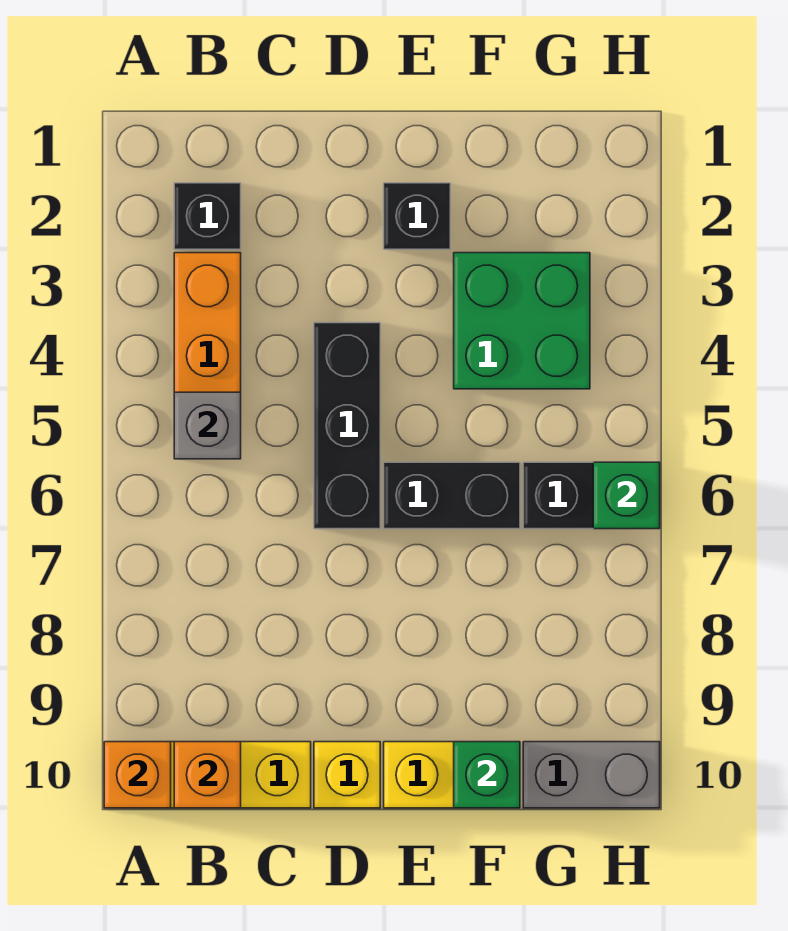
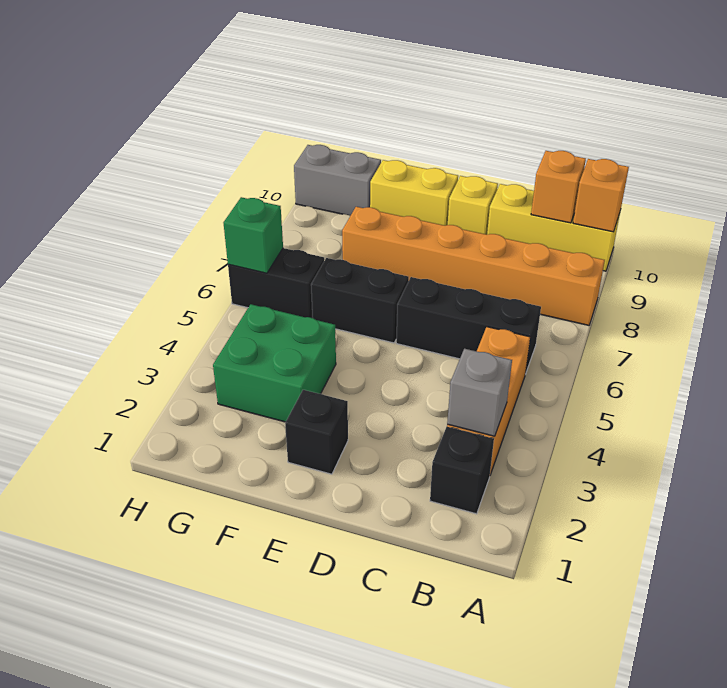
none -> orange 1x6 brick [342,207,605,325]
grey 1x1 brick [174,392,241,459] -> grey 1x1 brick moved to [447,349,512,436]
black 1x3 brick [314,323,380,529] -> black 1x3 brick turned to [396,277,541,374]
green 1x1 brick [454,742,520,808] -> none

